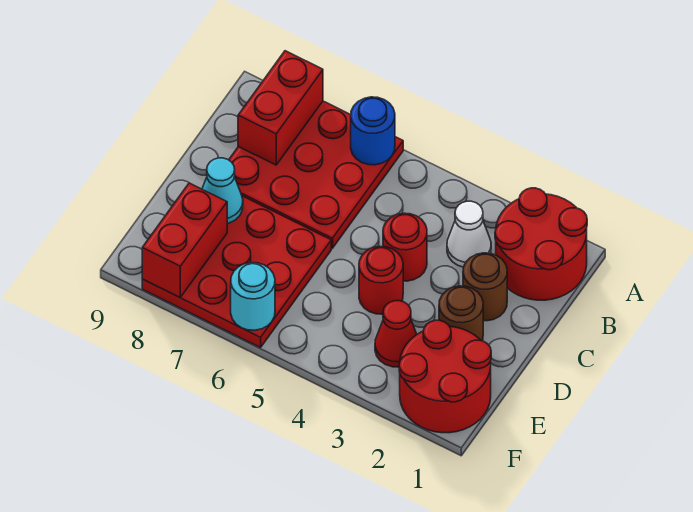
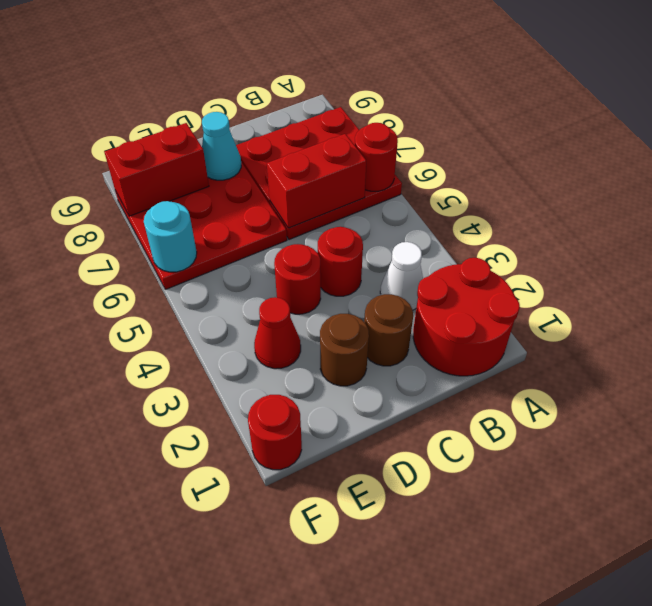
blue 1x1 round brick [351,97,395,165] -> red 1x1 round brick [355,123,398,191]
red 1x2 brick [238,51,323,165] -> red 1x2 brick moved to [267,134,366,228]
red 2x2 round brick [399,320,491,433] -> red 1x1 round brick [248,395,302,470]

